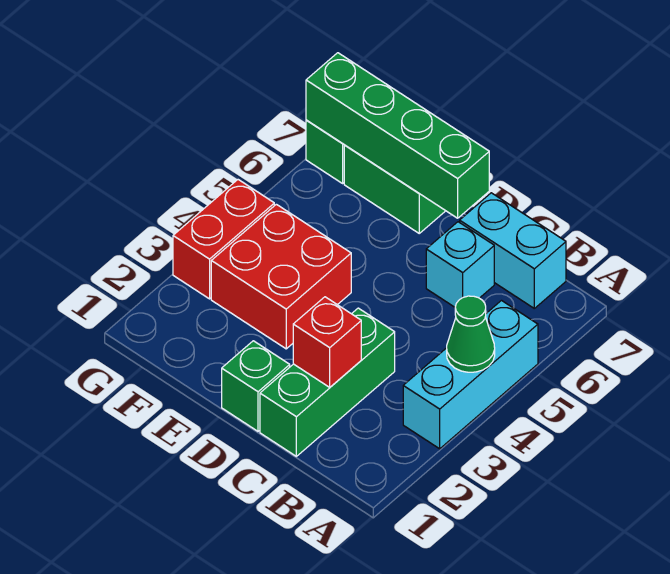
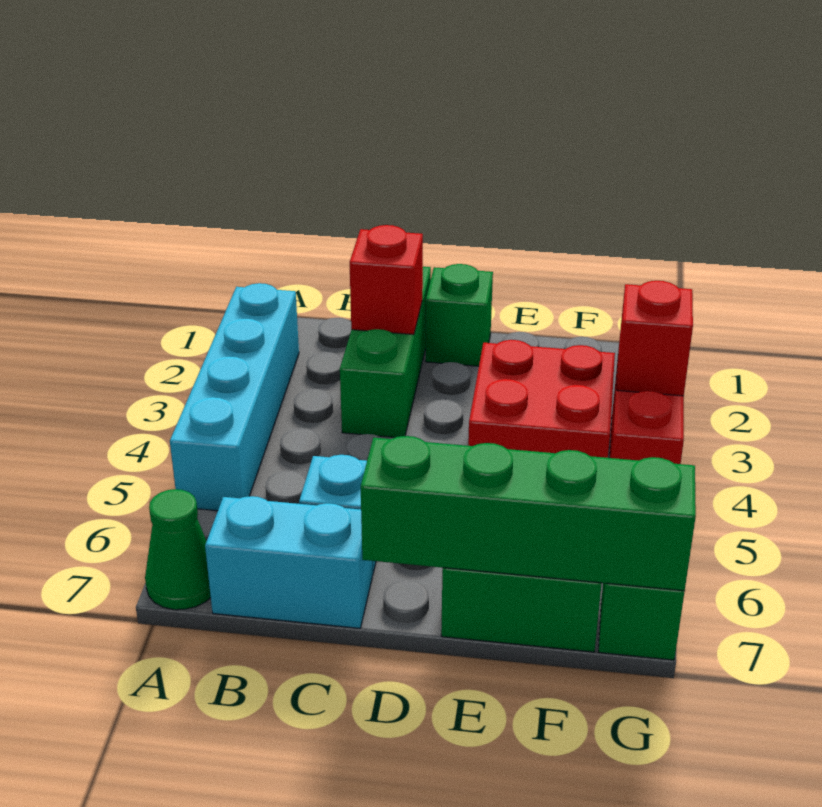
cyan 1x3 brick [403,301,538,449] -> cyan 1x4 brick [170,283,299,511]
green 1x1 cone [447,296,495,372] -> green 1x1 cone moved to [145,489,211,610]
none -> red 1x1 brick [616,281,693,396]

